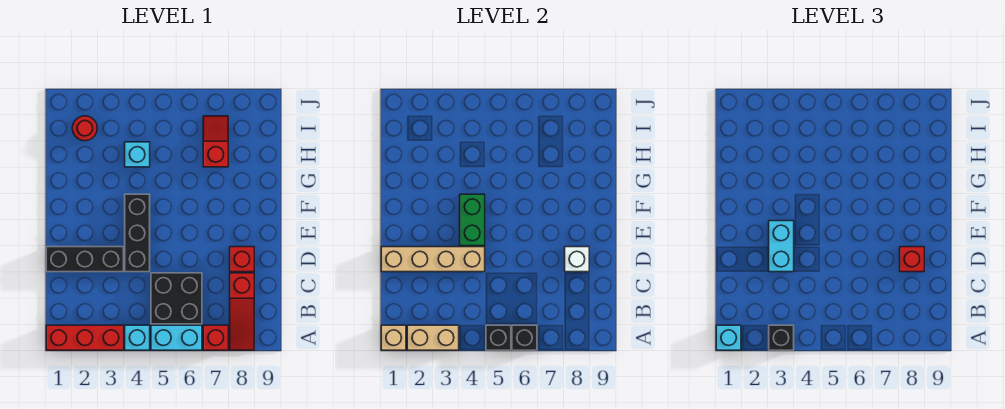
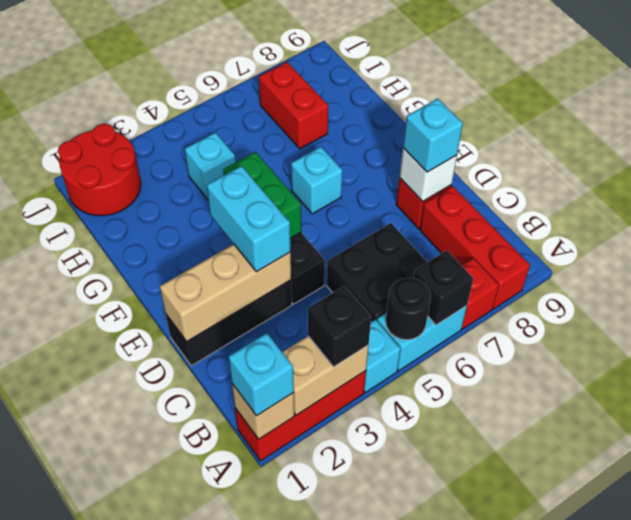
black 1x1 brick [486,325,511,350] -> black 1x1 round brick [386,278,431,340]
red 1x3 slope [230,273,254,350] -> red 1x3 brick [420,186,530,309]
tan 1x4 brick [381,247,485,272] -> tan 1x3 brick [160,244,291,341]
red 1x1 brick [900,247,924,272] -> cyan 1x1 brick [403,99,463,172]
none -> cyan 1x1 brick [291,147,342,214]
red 1x2 slope [203,116,228,167] -> red 1x2 brick [259,62,328,149]
red 1x1 round brick [72,116,97,141] -> red 2x2 round brick [58,124,141,216]

